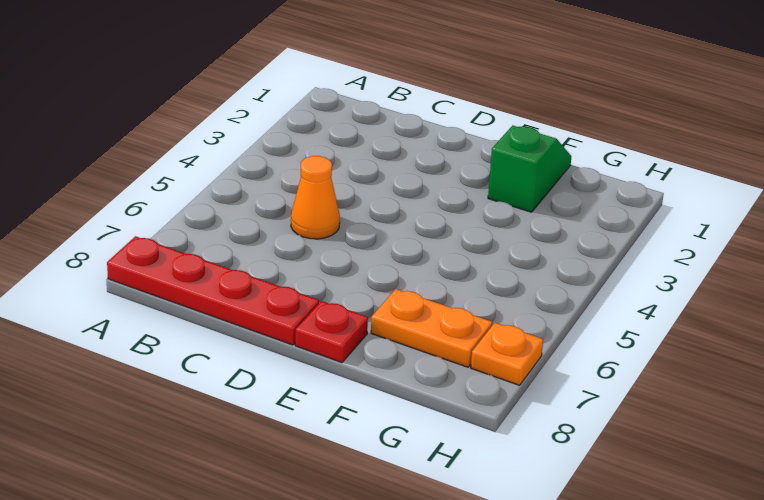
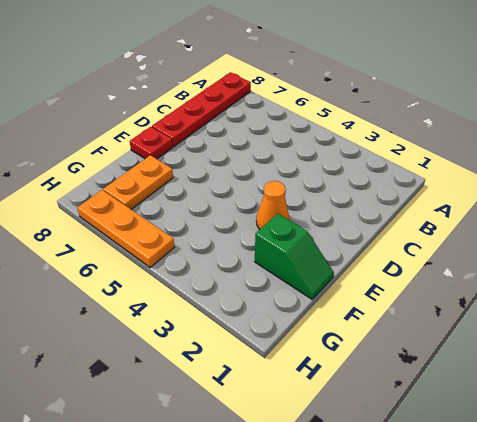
orange 1x1 cone [291,156,340,239] -> orange 1x1 cone moved to [256,181,289,229]
orange 1x1 plate [471,323,543,385] -> orange 1x3 plate [77,190,174,268]

